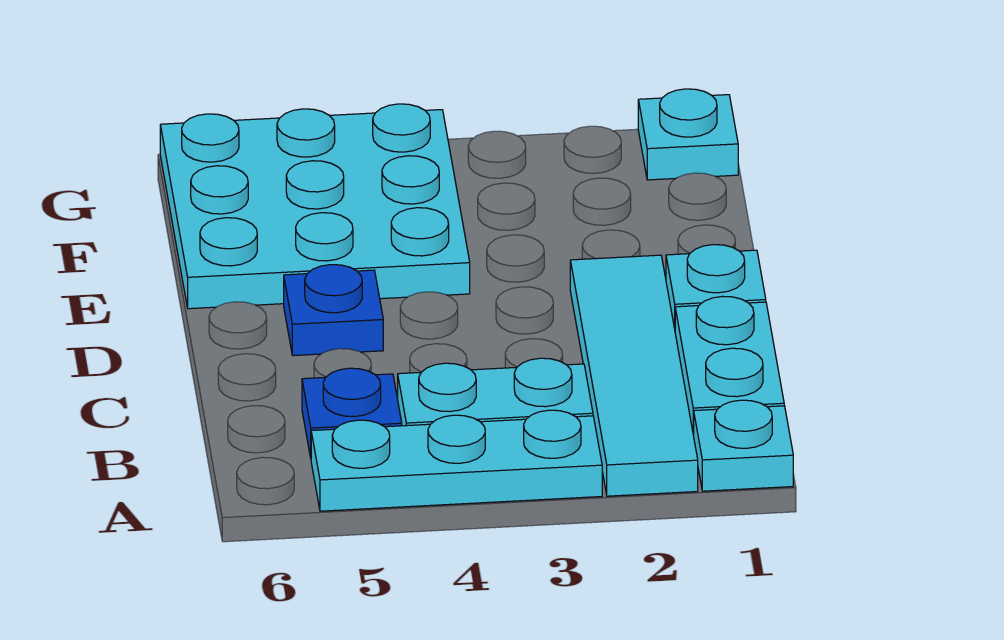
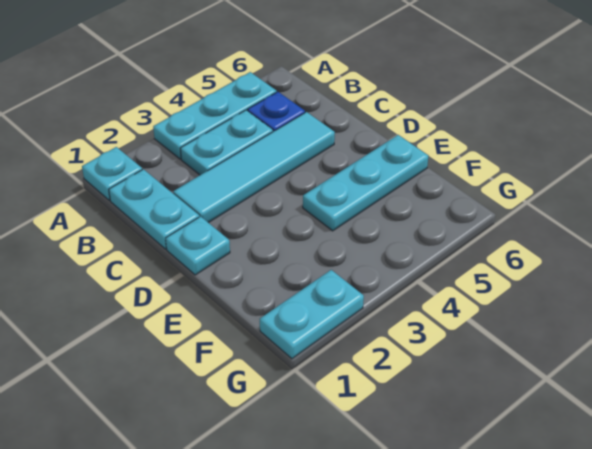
cyan 1x4 tile [570,255,698,496] -> cyan 1x4 tile turned to [173,112,335,223]
blue 1x1 plate [284,265,383,356] -> none
cyan 3x3 plate [160,104,470,309] -> cyan 1x3 plate [303,135,428,231]
cyan 1x1 plate [638,89,738,180] -> cyan 1x2 plate [260,270,364,359]

